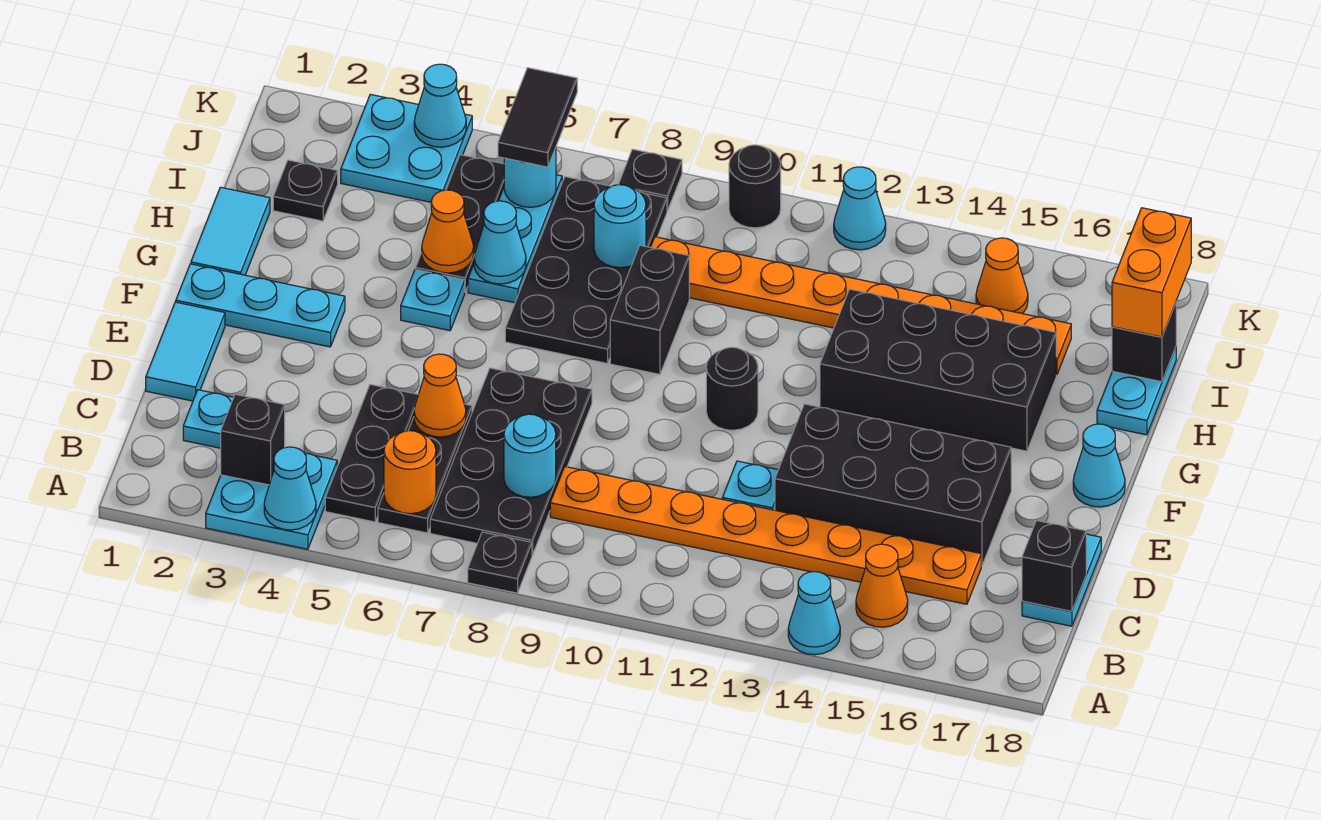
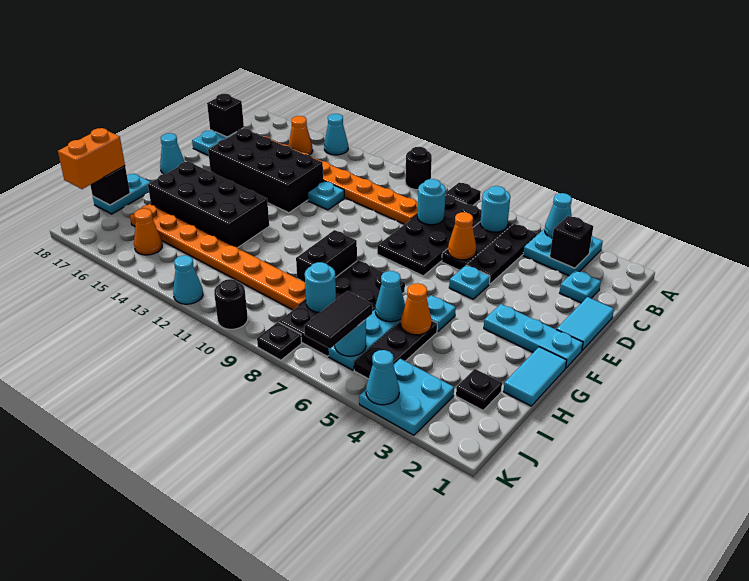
orange 1x1 round brick [384,431,436,514] -> cyan 1x1 round brick [480,186,510,232]
none -> cyan 1x1 plate [449,265,490,299]
black 1x1 round brick [706,347,758,430] -> black 1x1 round brick moved to [405,147,432,190]

